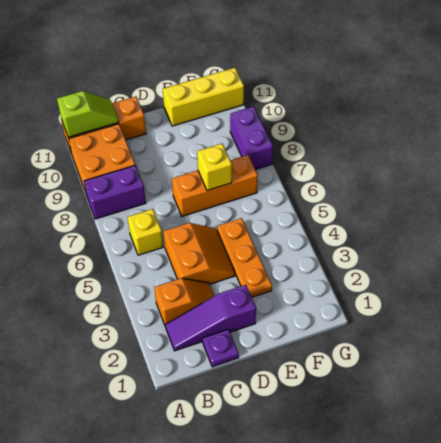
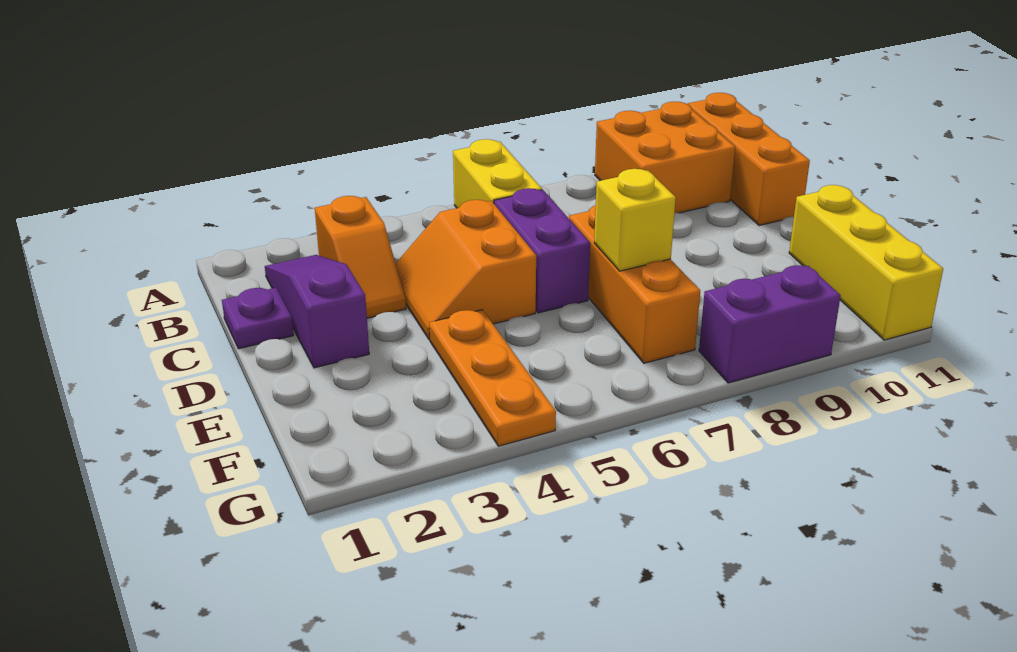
purple 1x2 brick [84,165,146,219] -> purple 1x2 brick moved to [494,188,590,313]
lime 1x2 slope [57,91,119,137] -> none
yellow 1x1 brick [128,209,163,255] -> yellow 1x2 brick [453,139,542,208]
orange 2x2 slope [163,223,235,284] -> orange 2x2 slope turned to [396,200,536,340]
orange 1x3 plate [217,218,272,297] -> orange 1x3 plate turned to [429,310,556,446]

